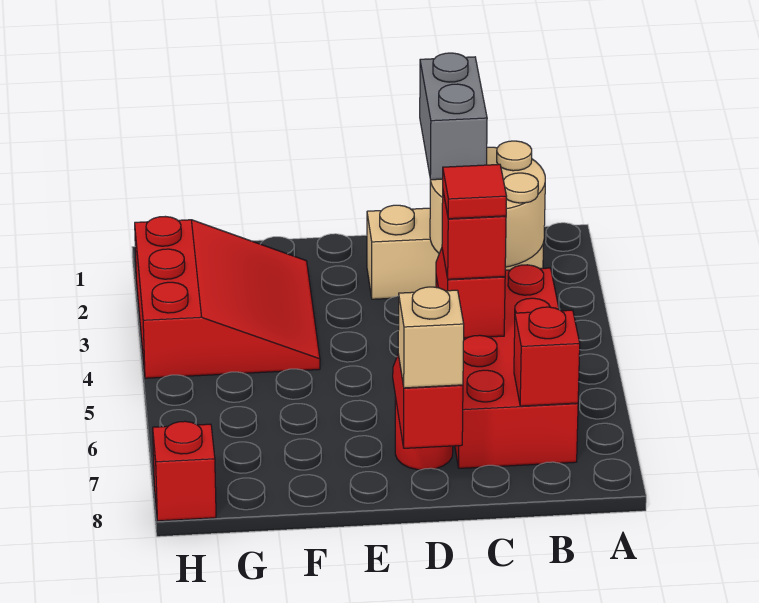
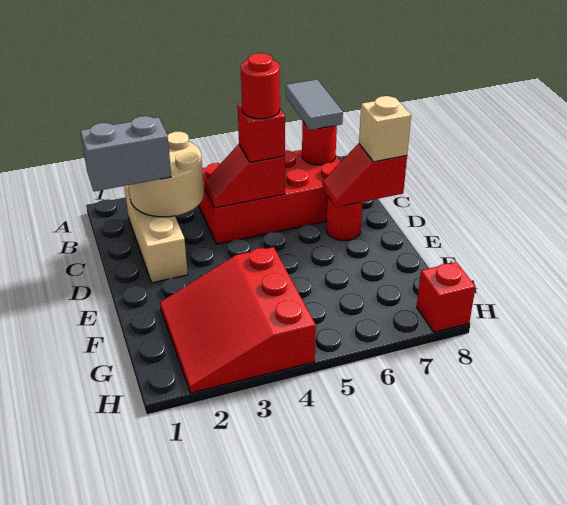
none -> grey 1x2 tile [286,80,343,130]
red 1x1 brick [514,307,580,406] -> red 1x1 round brick [302,120,337,165]
red 1x1 tile [443,164,507,219] -> red 1x1 round brick [241,53,280,119]
red 3x3 slope [135,216,320,378] -> red 3x3 slope turned to [160,247,316,393]

